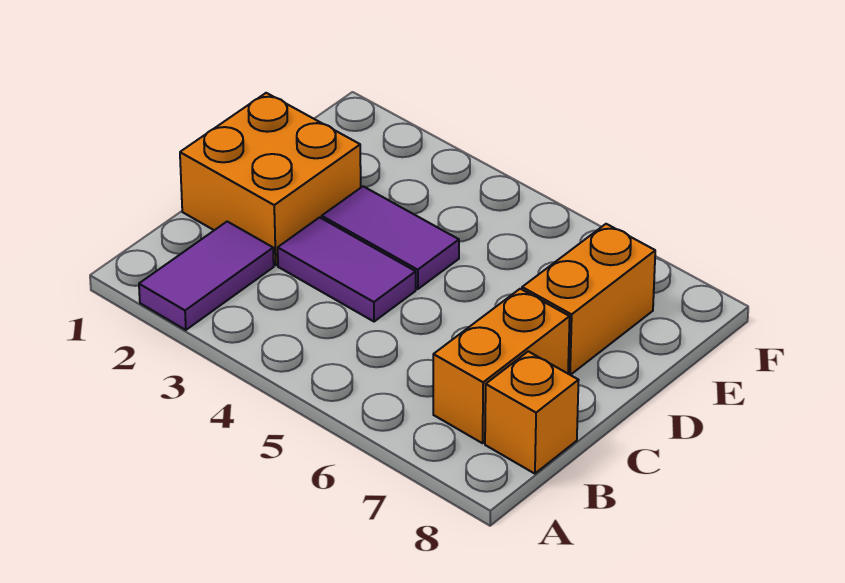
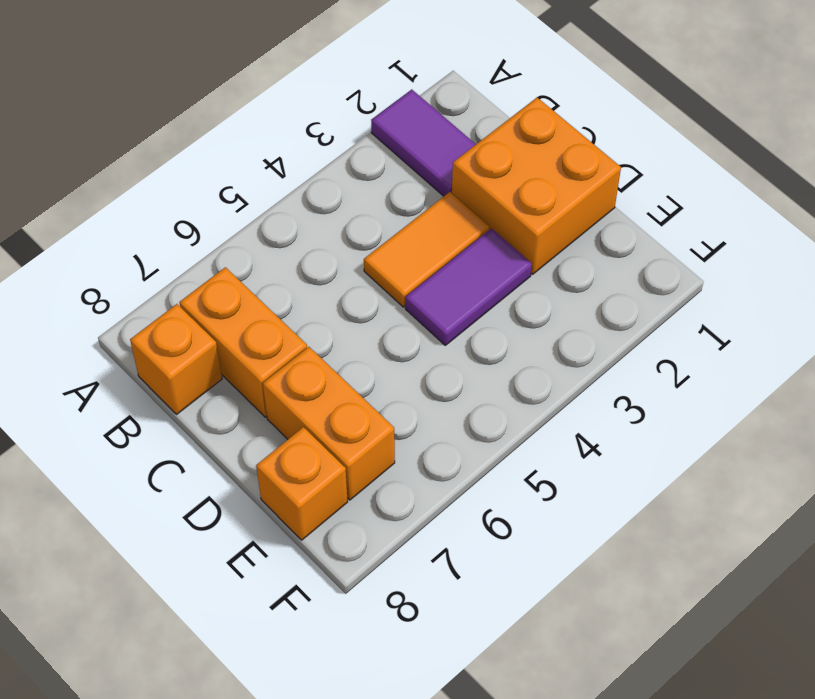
purple 1x2 tile [278,217,416,322] -> orange 1x2 tile [364,192,489,307]
none -> orange 1x1 brick [256,427,348,540]

